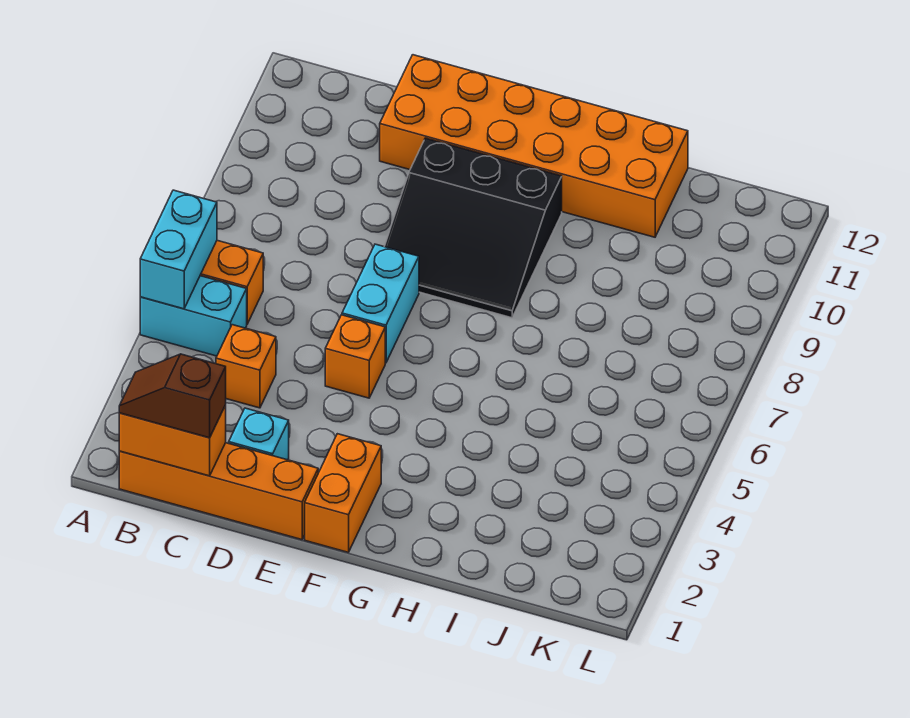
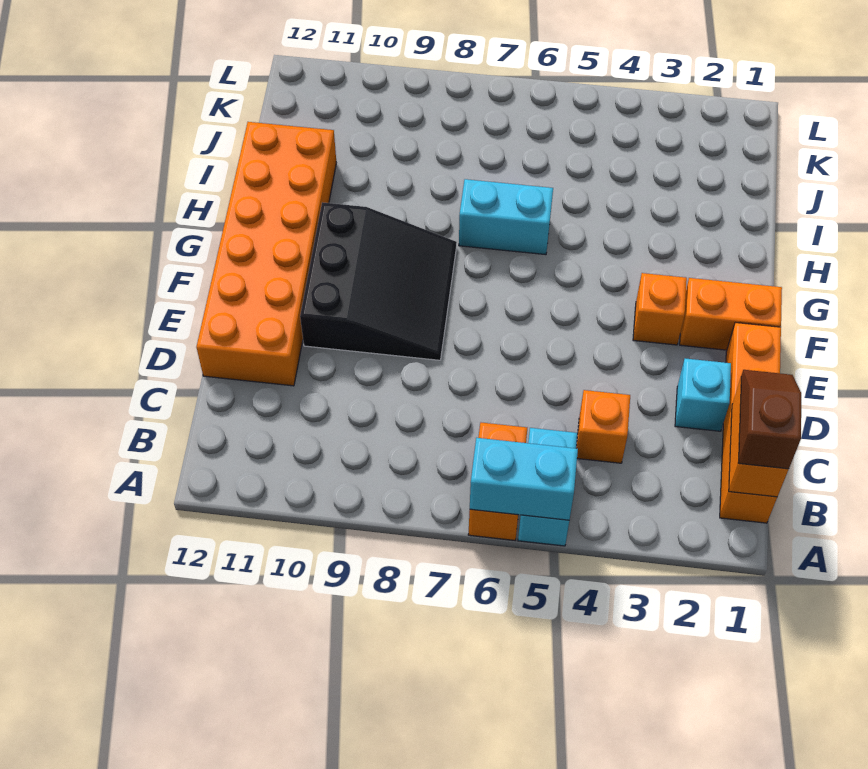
brown 1x2 slope [119,354,226,438] -> brown 1x2 slope turned to [738,370,801,469]
orange 1x1 brick [325,315,385,398] -> orange 1x1 brick moved to [633,273,687,345]
cyan 1x2 brick [342,244,419,363] -> cyan 1x2 brick moved to [459,179,553,255]

